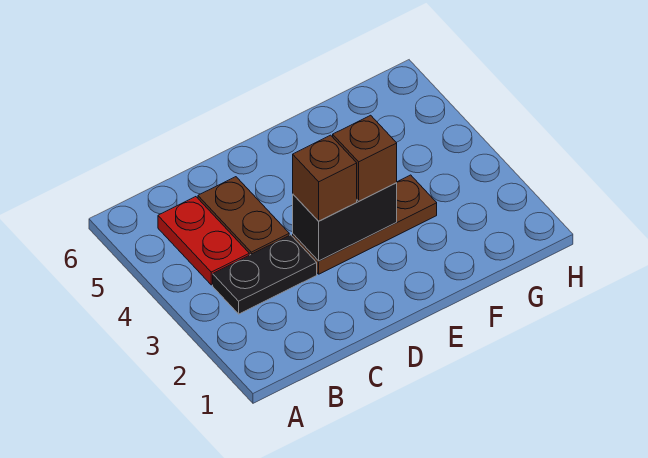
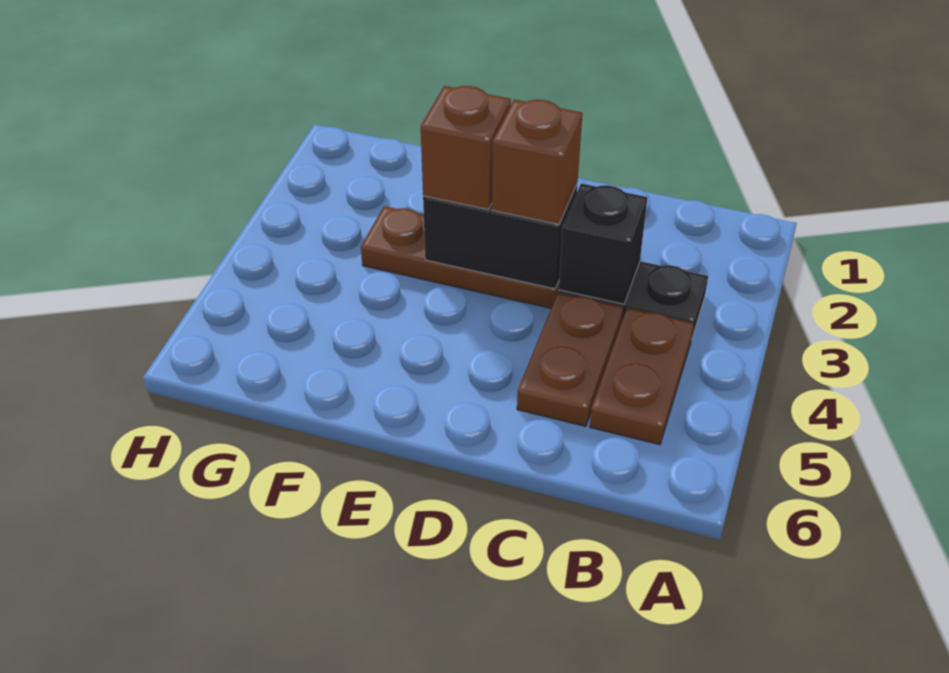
red 1x2 plate [158,197,249,285] -> brown 1x2 plate [590,308,694,445]
none -> black 1x1 brick [559,184,647,304]

